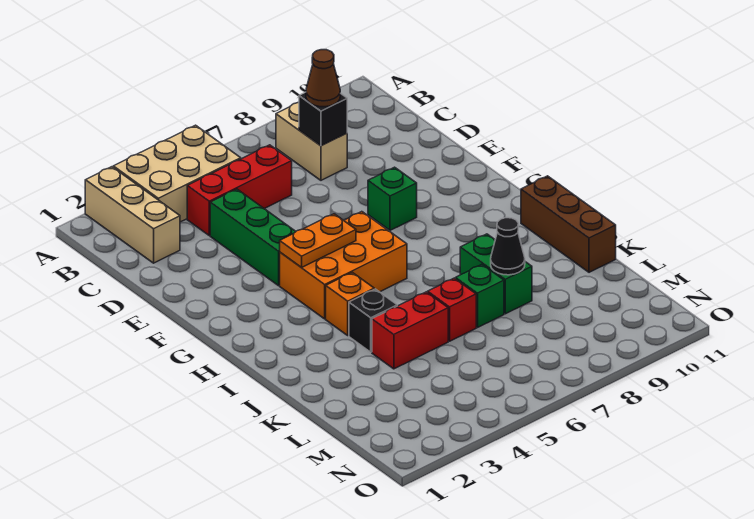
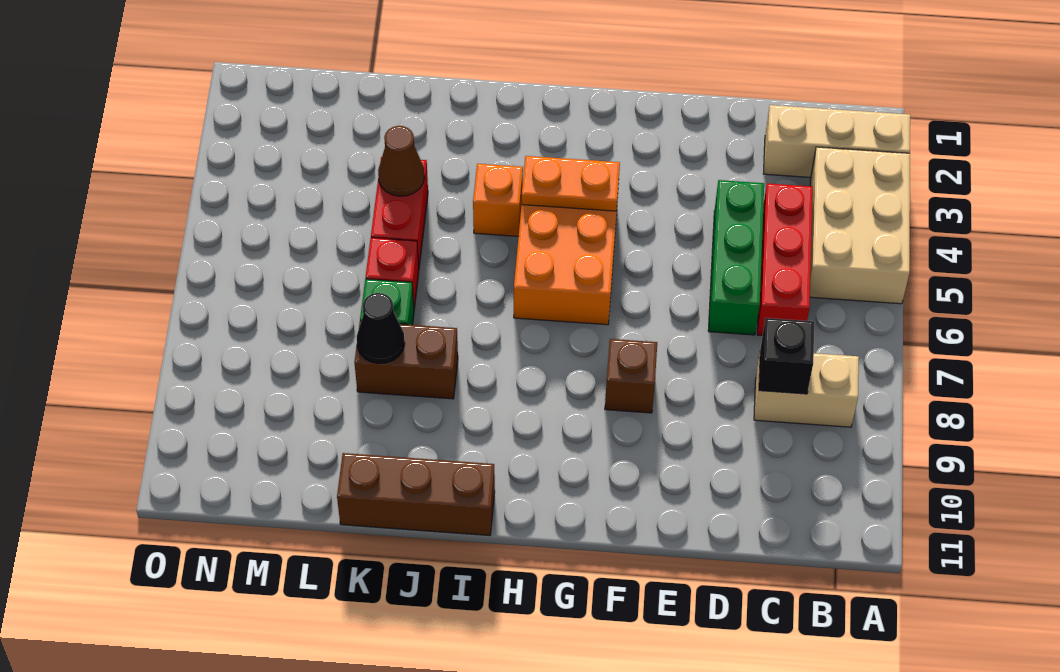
brown 1x1 cone [306,50,340,107] -> brown 1x1 cone moved to [378,126,424,196]
green 1x3 brick [210,189,296,286] -> green 1x3 brick turned to [708,180,764,335]
green 1x1 brick [368,167,417,230] -> brown 1x1 brick [605,339,657,413]
orange 1x2 plate [280,214,356,268] -> orange 1x2 plate turned to [522,156,620,211]
black 1x1 brick [349,289,397,352] -> none
green 1x2 brick [460,234,532,314] -> brown 1x2 brick [354,321,458,399]

